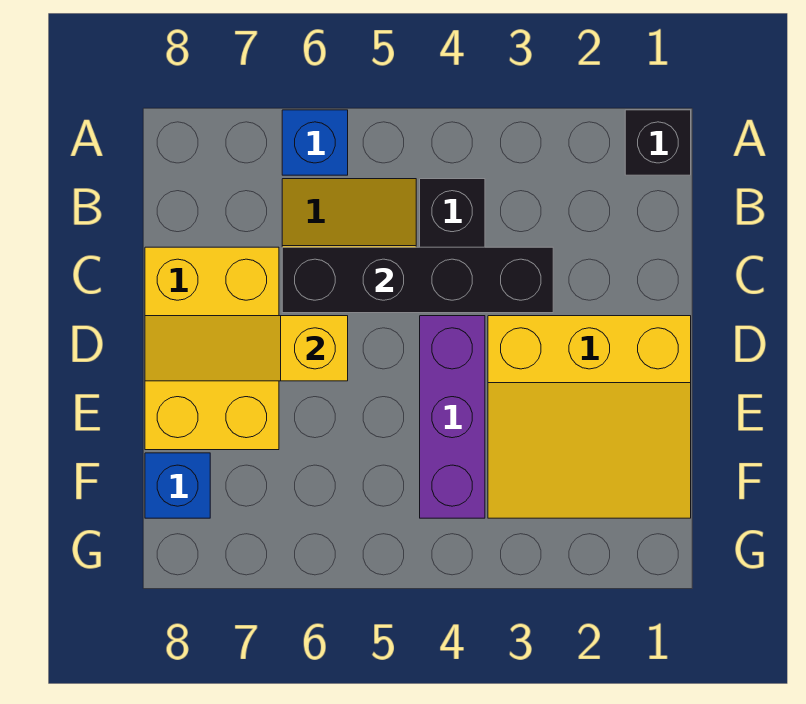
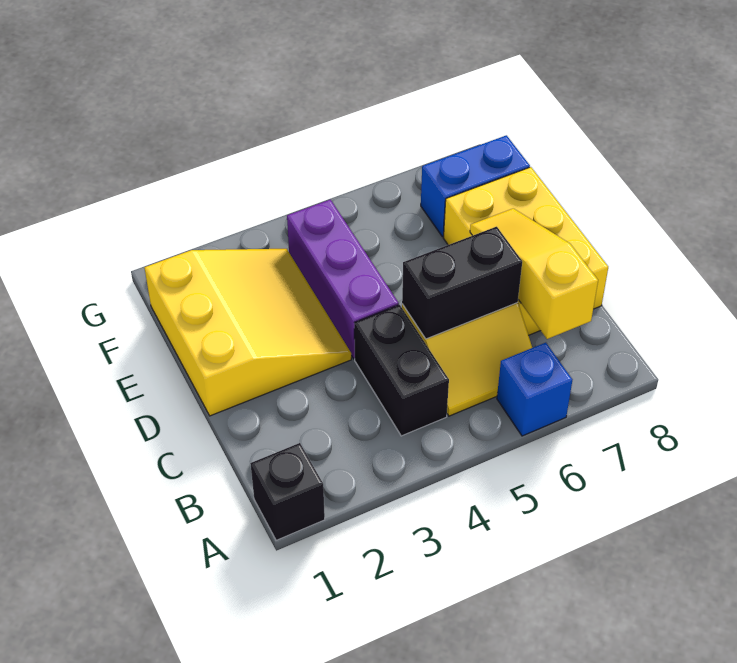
black 1x4 brick [282,247,553,313] -> black 1x2 brick [402,227,522,339]
yellow 3x3 slope [488,316,691,518] -> yellow 3x3 slope turned to [144,249,351,416]
yellow 1x3 slope [145,316,348,381] -> yellow 1x3 slope turned to [470,208,598,339]
blue 1x1 brick [145,453,210,518] -> blue 1x2 brick [421,135,530,237]

